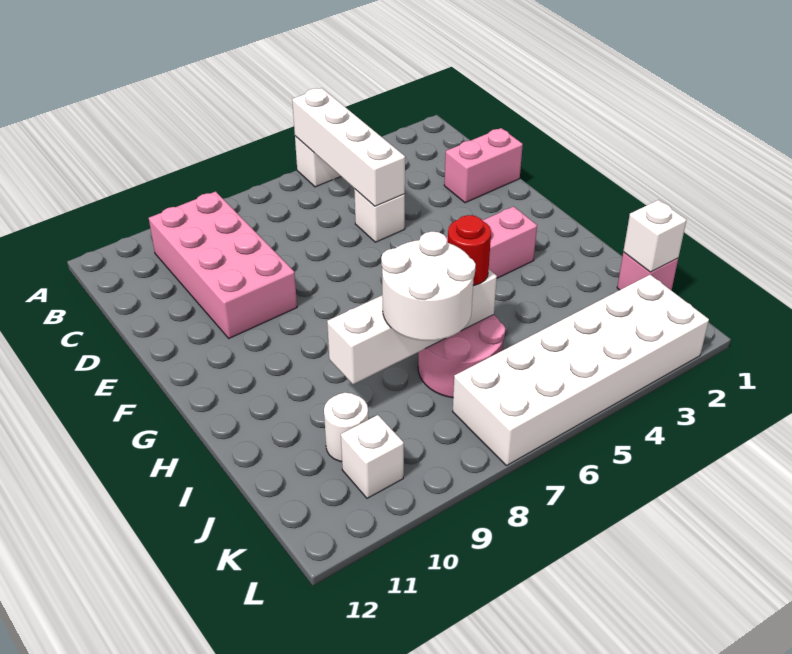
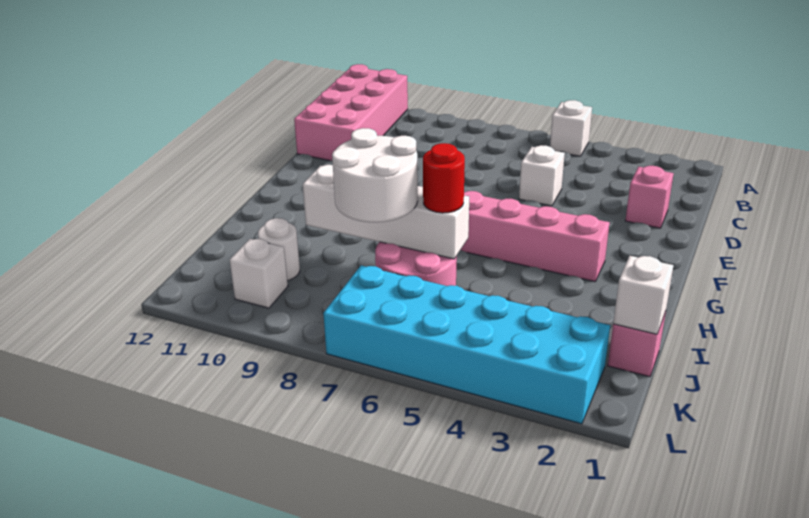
white 1x4 brick [292,88,405,206] -> none
pink 2x4 brick [149,191,297,338] -> pink 2x4 brick moved to [294,64,408,161]
pink 1x2 brick [444,128,523,203] -> pink 1x1 brick [625,166,674,228]
white 2x6 brick [453,275,709,466] -> cyan 2x6 brick [323,265,610,424]

